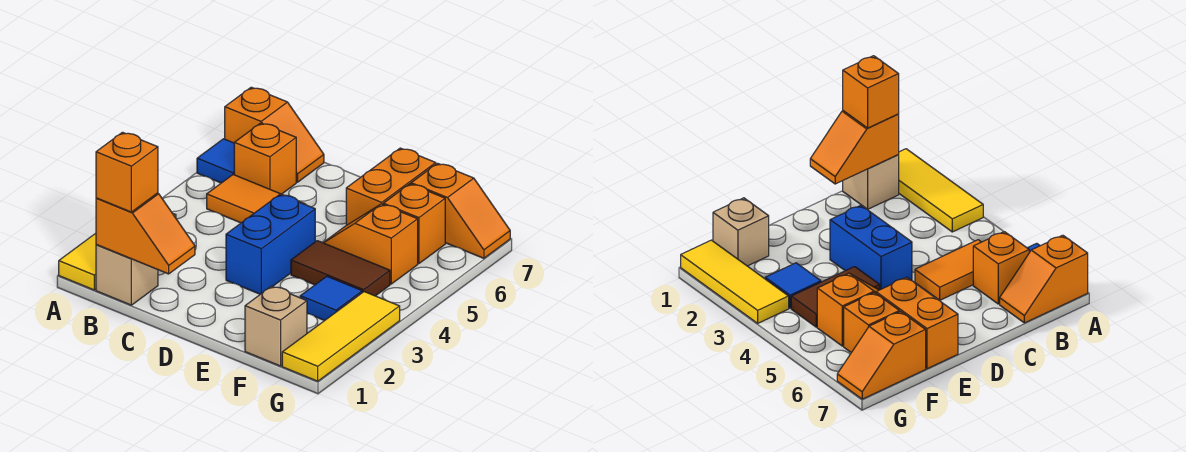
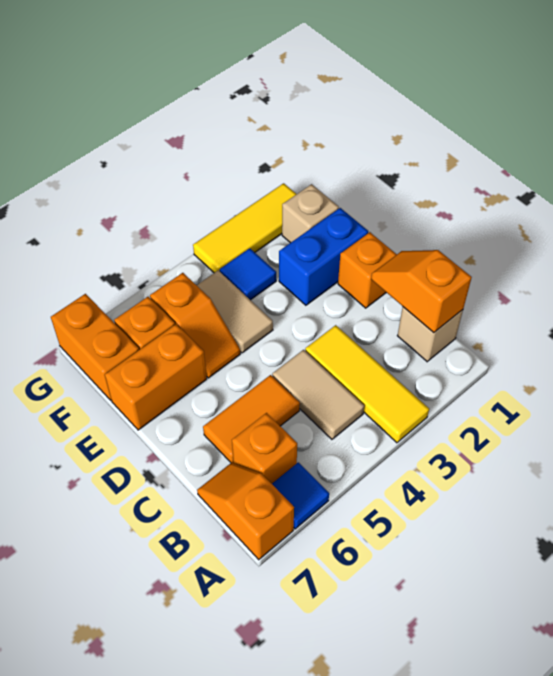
yellow 1x3 tile [59,214,176,290] -> yellow 1x3 tile turned to [305,325,429,443]
orange 1x1 brick [96,132,158,212] -> orange 1x1 brick moved to [338,232,397,308]
none -> tan 1x2 tile [272,350,364,439]
orange 1x2 tile [207,175,304,223] -> orange 1x2 tile turned to [203,375,300,463]
blue 1x2 brick [226,195,315,294] -> blue 1x2 brick moved to [279,208,368,305]
brown 1x2 tile [291,241,390,296] -> tan 1x2 tile [197,271,273,353]
orange 1x2 slope [411,163,510,258] -> orange 1x2 brick [51,294,139,400]

